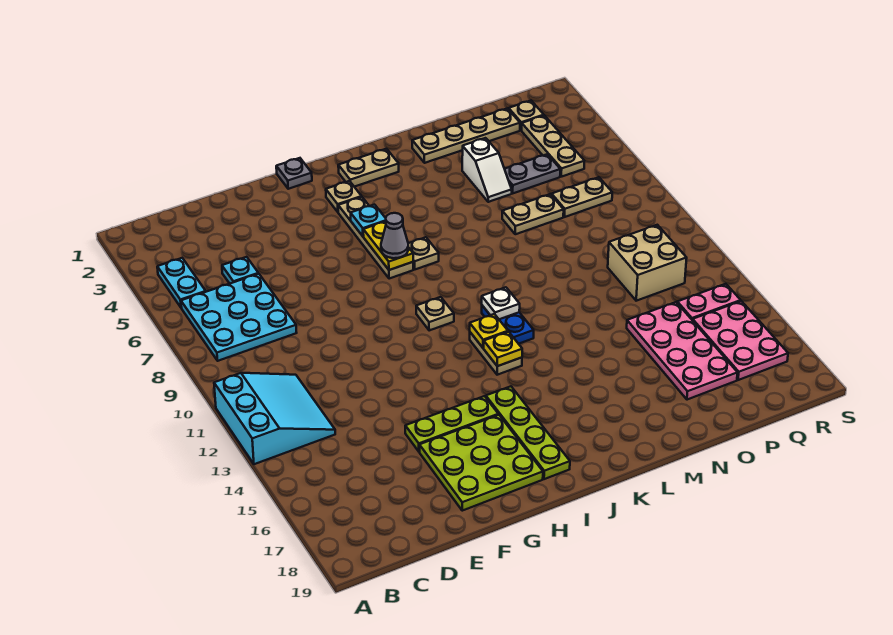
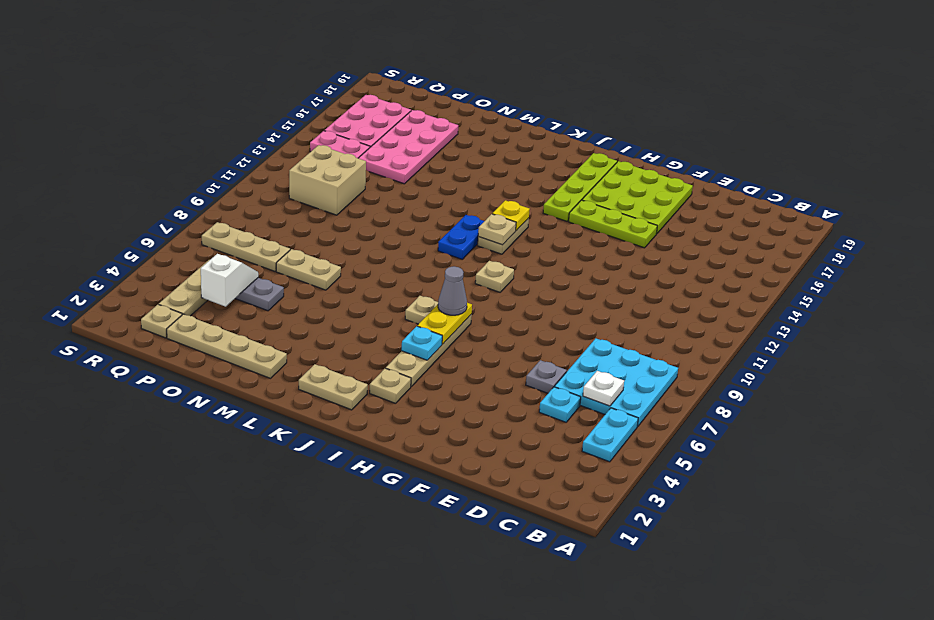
cyan 3x3 slope [214,373,335,464] -> none
grey 1x1 plate [276,158,312,189] -> grey 1x1 plate moved to [526,360,567,393]
yellow 1x1 plate [470,314,508,348] -> tan 1x1 plate [478,214,516,245]
white 1x1 plate [482,287,520,319] -> white 1x1 plate moved to [583,371,624,406]
white 1x2 slope [462,138,512,202] -> white 1x2 slope moved to [201,254,258,307]
tan 1x2 plate [552,177,612,217] -> tan 1x3 plate [202,222,290,271]

